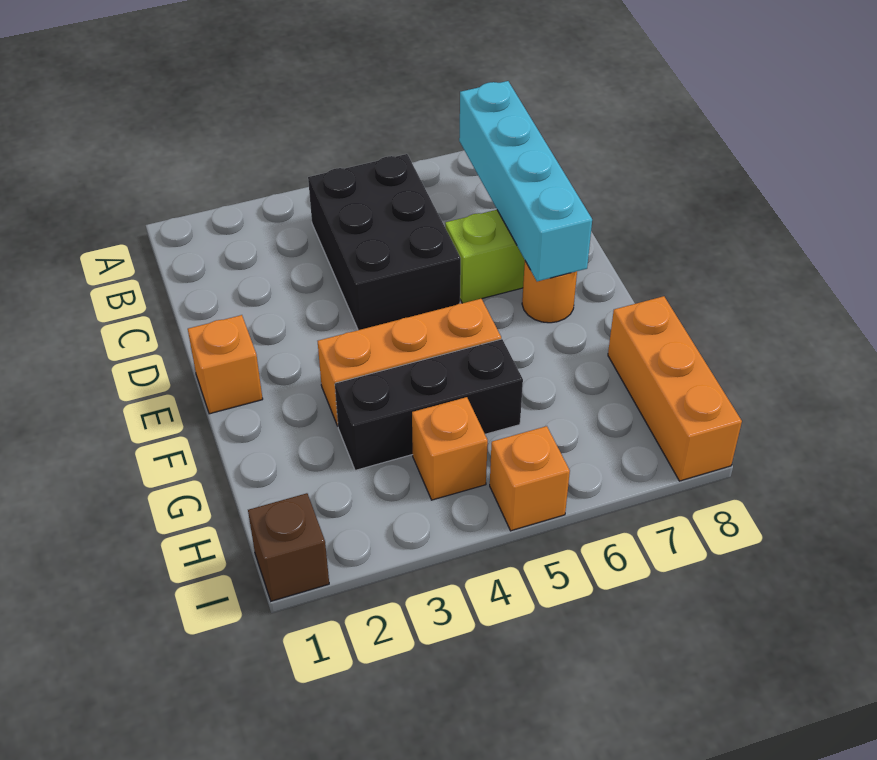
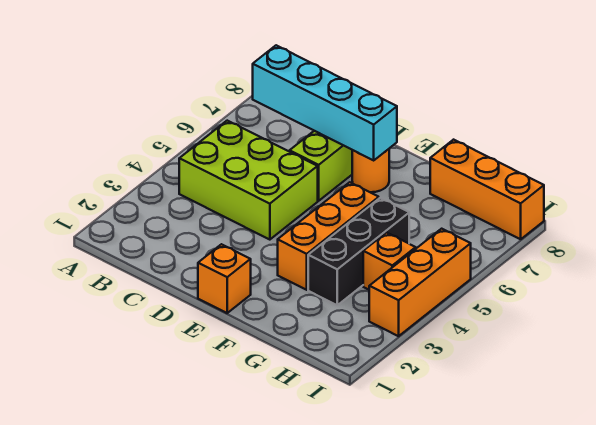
black 2x3 brick [308,154,461,330] -> lime 2x3 brick [179,121,318,240]
brown 1x1 brick [248,493,329,601] -> none
orange 1x1 brick [490,426,570,531] -> orange 1x3 brick [369,229,471,336]

